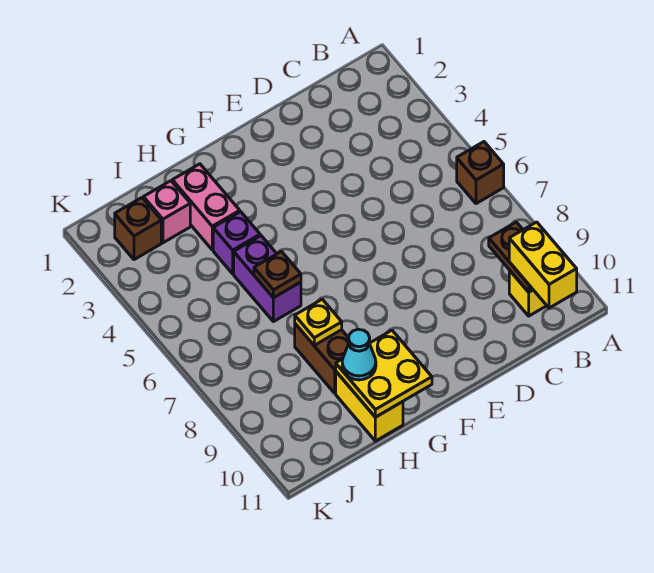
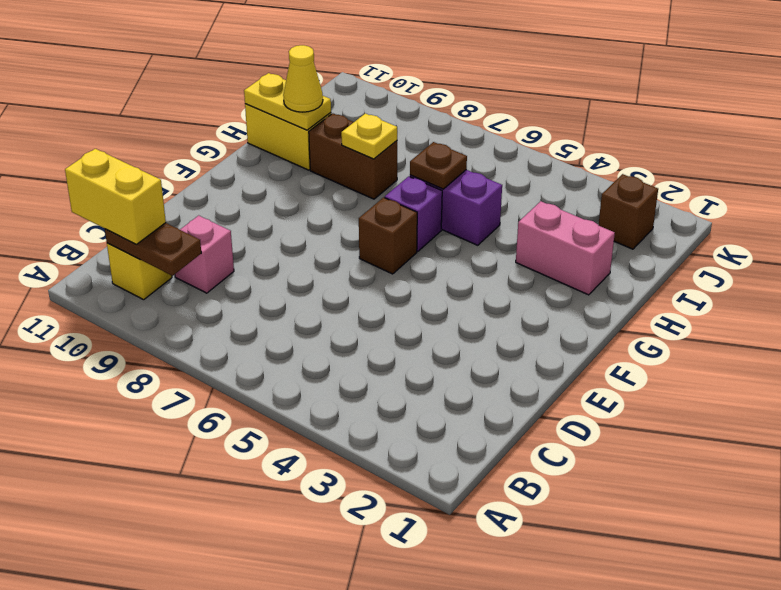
brown 1x1 brick [457,142,504,204] -> brown 1x1 brick moved to [359,197,417,274]
yellow 2x2 plate [336,330,432,417] -> yellow 1x2 plate [244,73,331,130]
purple 1x1 brick [213,212,260,274] -> purple 1x1 brick moved to [385,176,442,251]
cyan 1x1 cone [342,329,376,380] -> yellow 1x1 cone [283,45,323,112]
pink 1x1 brick [143,181,190,243] -> pink 1x1 brick moved to [175,215,234,293]

